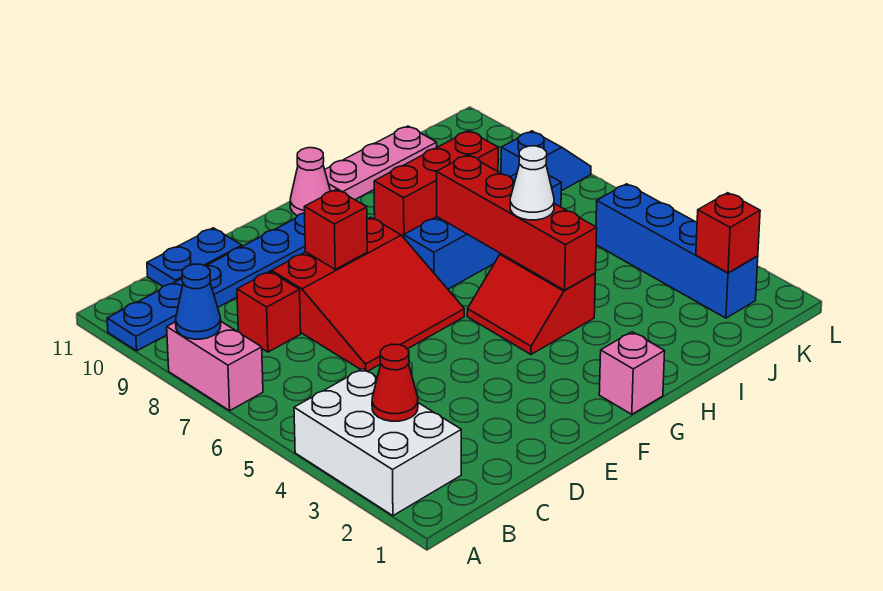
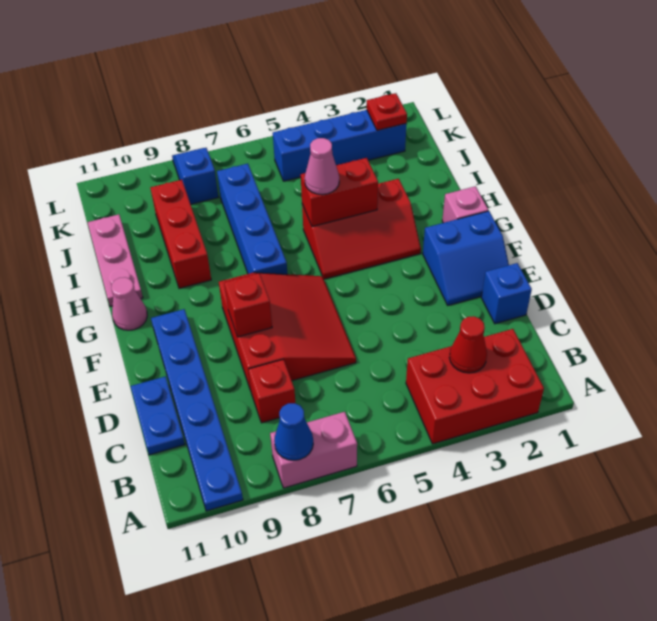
white 2x3 brick [294,369,461,516] -> red 2x3 brick [406,329,544,444]
none -> blue 1x1 brick [481,263,532,324]
none -> blue 2x2 slope [423,211,509,305]
red 2x2 slope [467,254,595,354] -> red 2x3 slope [302,179,421,279]
red 1x4 brick [437,155,597,290] -> red 1x2 brick [301,158,378,227]
white 1x1 cone [510,146,554,220] -> pink 1x1 cone [305,138,339,195]
red 1x1 brick [696,193,760,273] -> red 1x1 plate [367,93,407,130]

